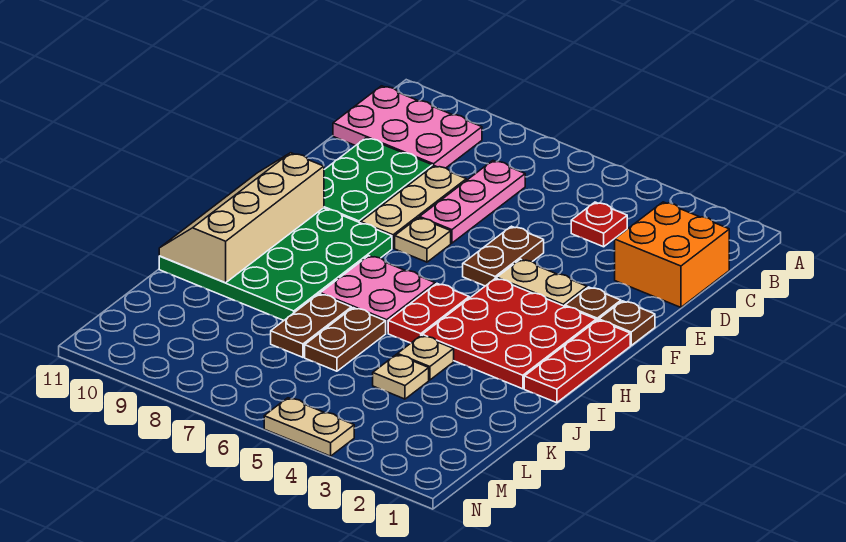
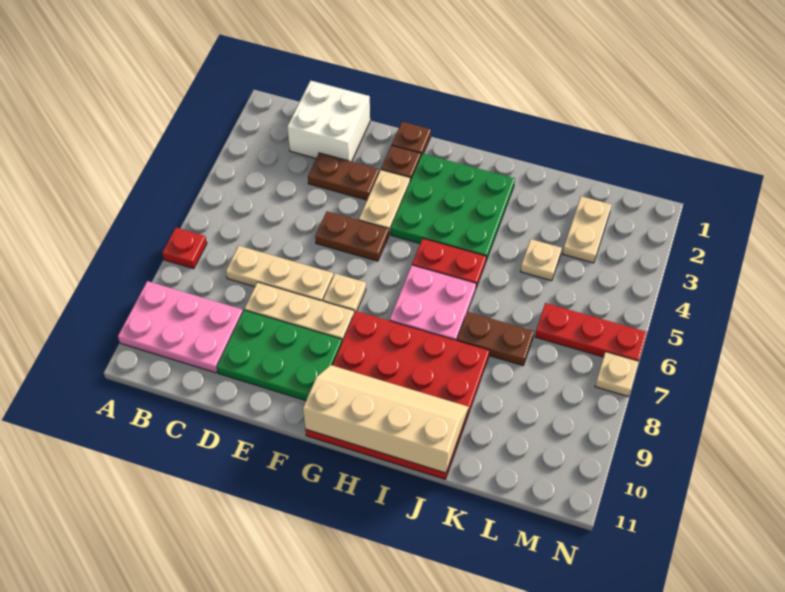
pink 2x3 plate [333,86,482,168] -> pink 2x3 plate turned to [118,281,243,373]
orange 2x2 brick [615,202,729,307] -> white 2x2 brick [287,81,370,162]
red 1x1 plate [571,202,627,247] -> red 1x1 plate moved to [162,228,207,269]
pink 1x3 plate [420,161,525,243] -> tan 1x3 plate [226,246,333,301]
red 1x3 plate [524,320,630,403] -> red 1x3 plate moved to [535,303,647,361]
red 3x3 plate [422,278,596,389] -> green 3x3 plate [391,154,515,261]
green 4x4 plate [159,208,392,320] -> red 4x4 plate [305,311,489,479]
tan 2x4 slope [159,153,324,283] -> tan 2x4 slope turned to [303,365,469,473]
tan 1x1 plate [398,335,454,380] -> tan 1x1 plate moved to [595,352,639,396]
brown 1x2 plate [305,308,386,371] -> brown 1x2 plate moved to [308,153,379,200]
tan 1x2 plate [264,398,354,456] -> tan 1x2 plate moved to [563,196,611,263]

